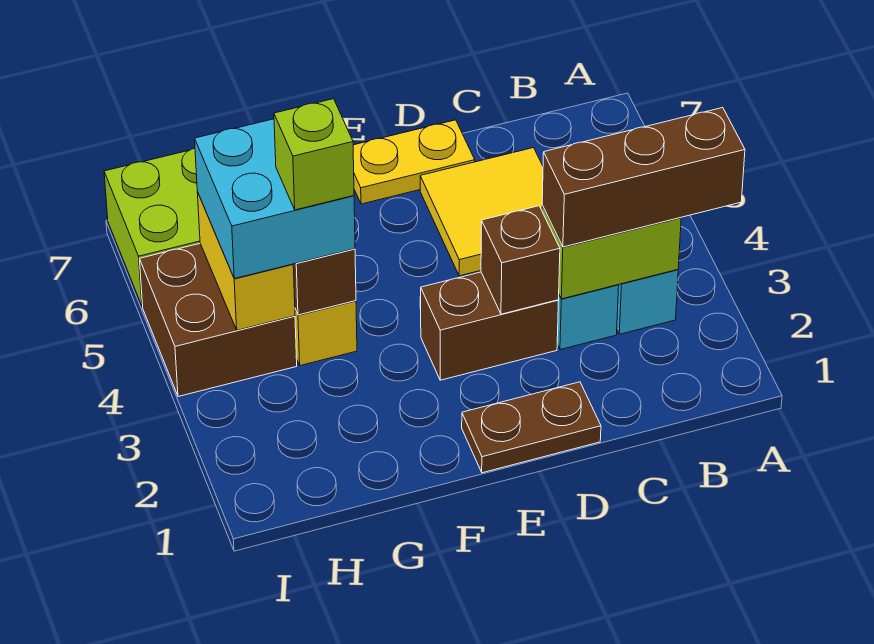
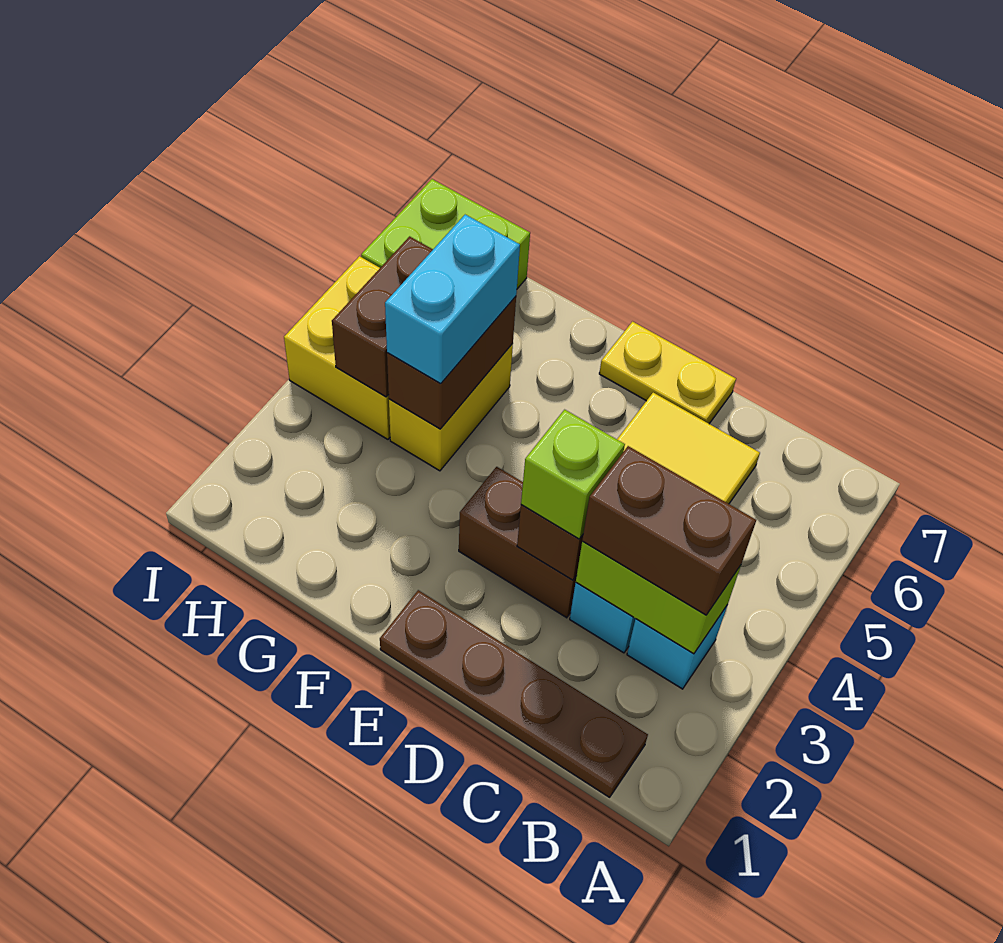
brown 1x3 brick [542,108,745,247] -> brown 1x2 brick [582,446,756,615]
brown 1x2 plate [462,382,601,473] -> brown 1x4 plate [380,590,648,797]
cyan 2x2 brick [195,119,355,279] -> cyan 1x2 brick [385,215,520,384]
lime 1x1 brick [274,99,354,210] -> lime 1x1 brick moved to [521,410,625,539]
brown 2x2 brick [139,244,297,397] -> yellow 2x2 brick [284,256,390,439]
yellow 1x2 brick [197,192,295,330] -> brown 1x2 brick [332,236,433,397]

